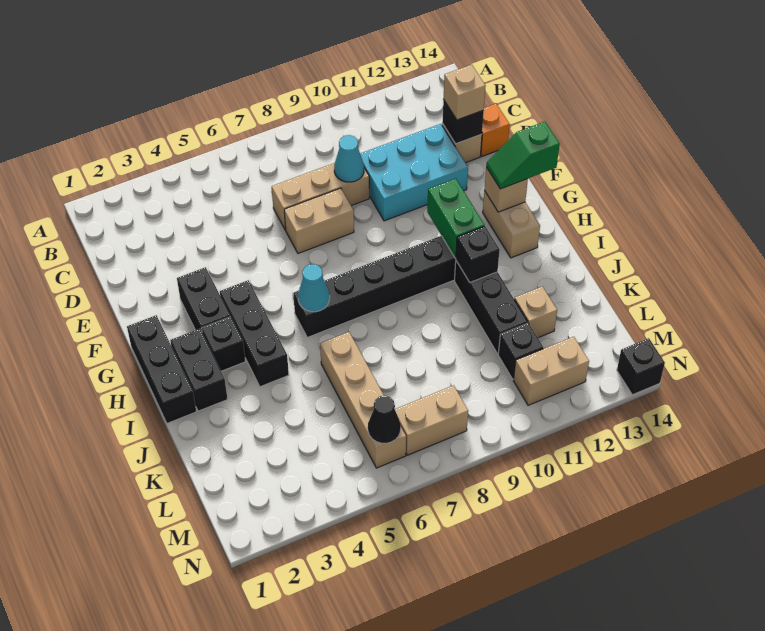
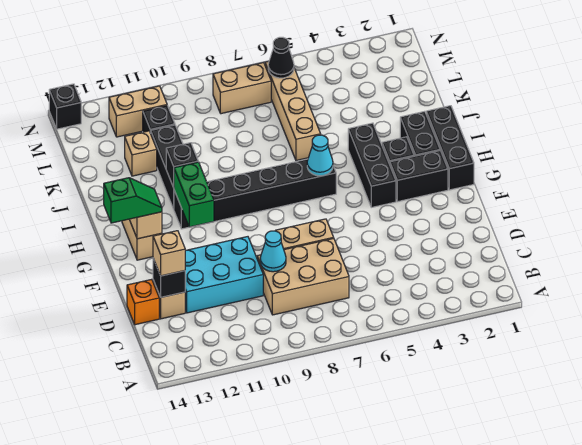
tan 1x3 brick [272,163,369,230] -> tan 2x3 brick [257,238,349,315]
black 1x2 brick [177,267,230,332] -> black 1x2 brick turned to [390,151,448,202]

